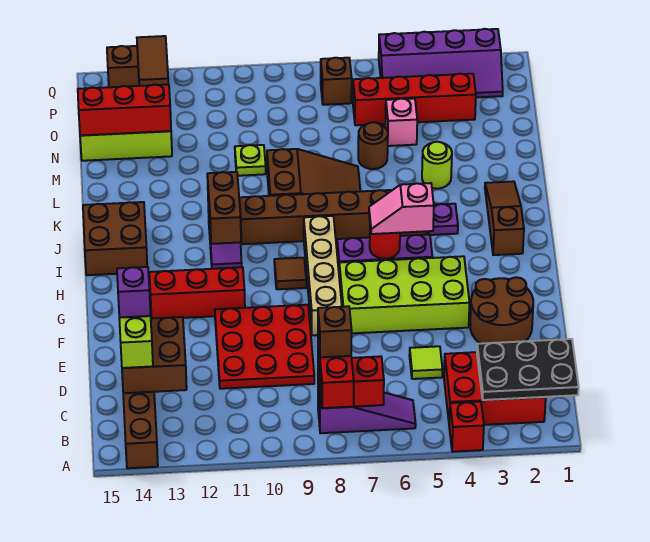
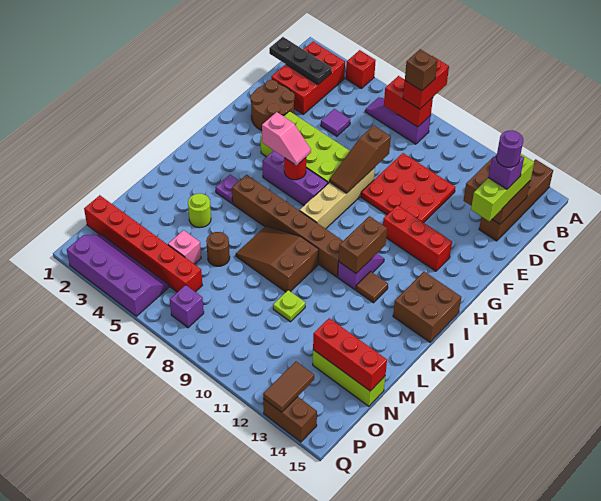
black 2x3 plate [477,339,579,400] -> black 1x3 plate [269,37,332,85]
red 2x3 brick [444,352,546,425] -> red 2x3 brick turned to [271,41,345,114]
lime 1x1 tile [409,346,443,379] -> purple 1x1 tile [321,109,350,136]
none -> purple 1x1 round brick [496,130,523,167]
brown 1x1 tile [274,258,306,289] -> brown 1x1 tile moved to [356,272,388,303]
brown 1x3 slope [485,181,524,255] -> brown 1x3 slope moved to [330,125,391,193]
red 1x4 brick [353,74,476,125] -> red 1x6 brick [84,195,202,292]
brown 1x1 brick [321,58,352,105] -> purple 1x1 brick [170,285,204,328]

